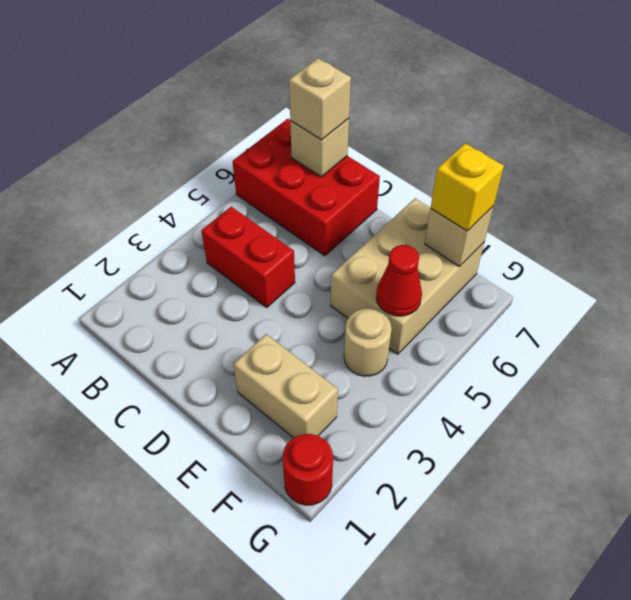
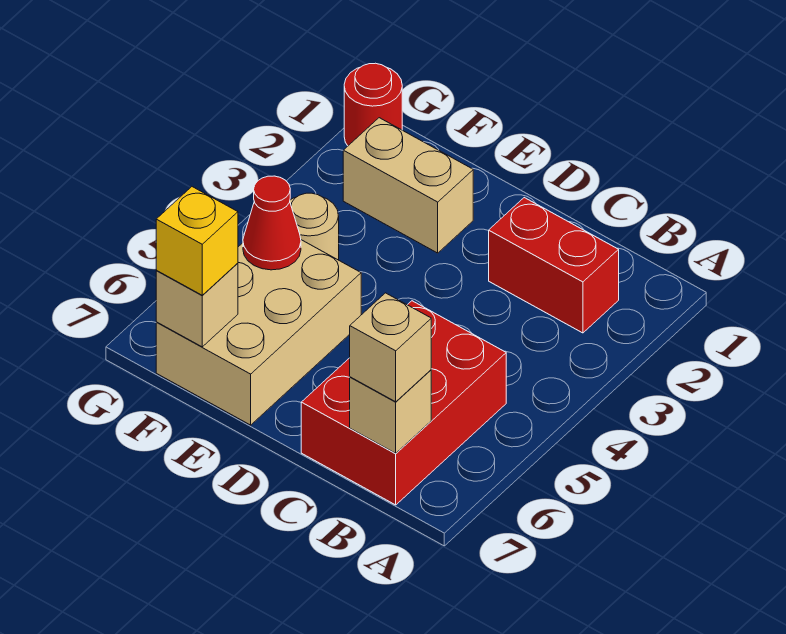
red 2x3 brick [233,119,380,256] -> red 2x3 brick turned to [301,301,506,505]
red 1x2 brick [201,207,295,308] -> red 1x2 brick moved to [489,198,619,333]

